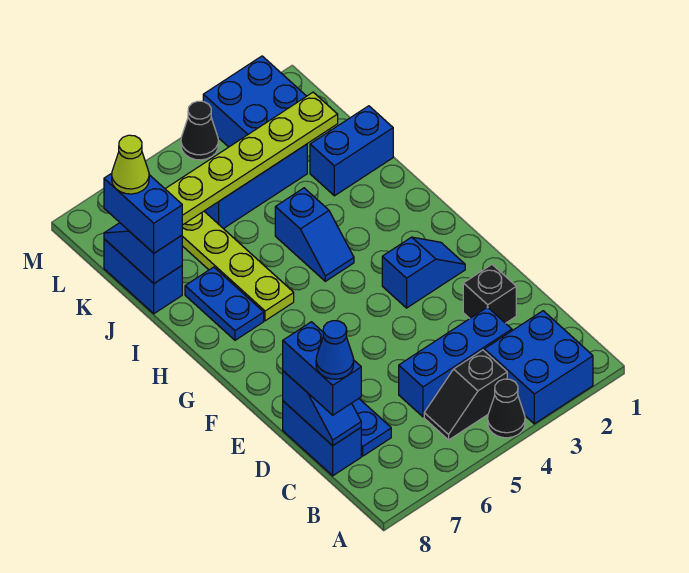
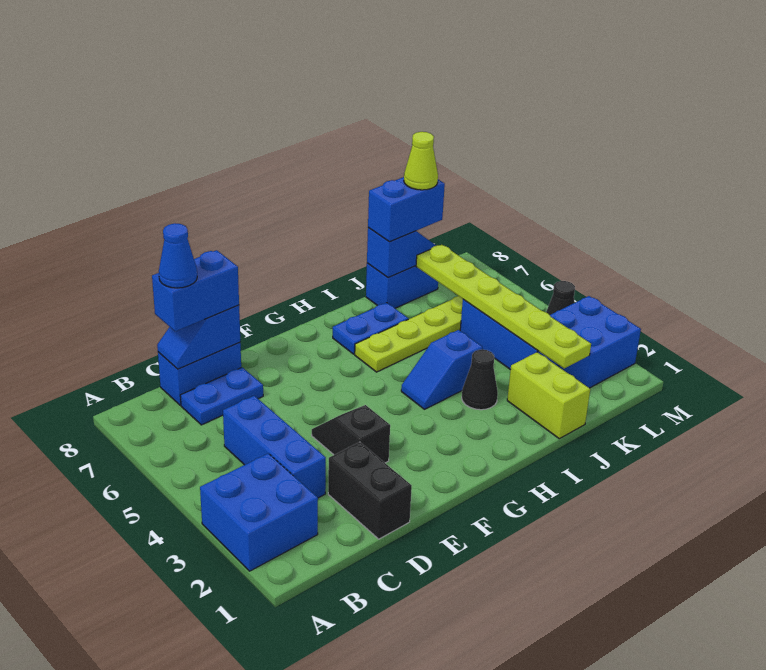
black 1x1 cone [488,379,525,438] -> black 1x1 cone moved to [462,350,498,410]
black 1x2 slope [424,350,507,440] -> black 1x2 slope moved to [312,405,390,463]
black 1x1 brick [463,265,516,323] -> black 1x2 brick [328,442,412,539]
blue 1x2 slope [382,237,465,308] -> none
blue 1x2 brick [310,106,393,196] -> lime 1x2 brick [507,352,590,439]

